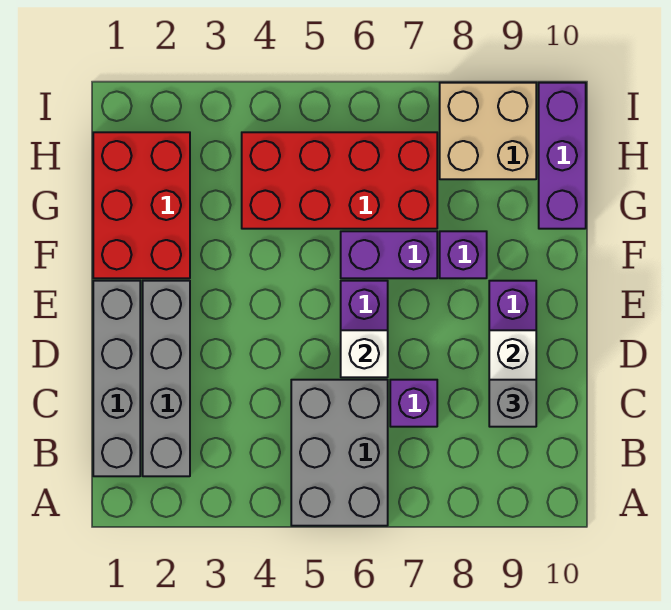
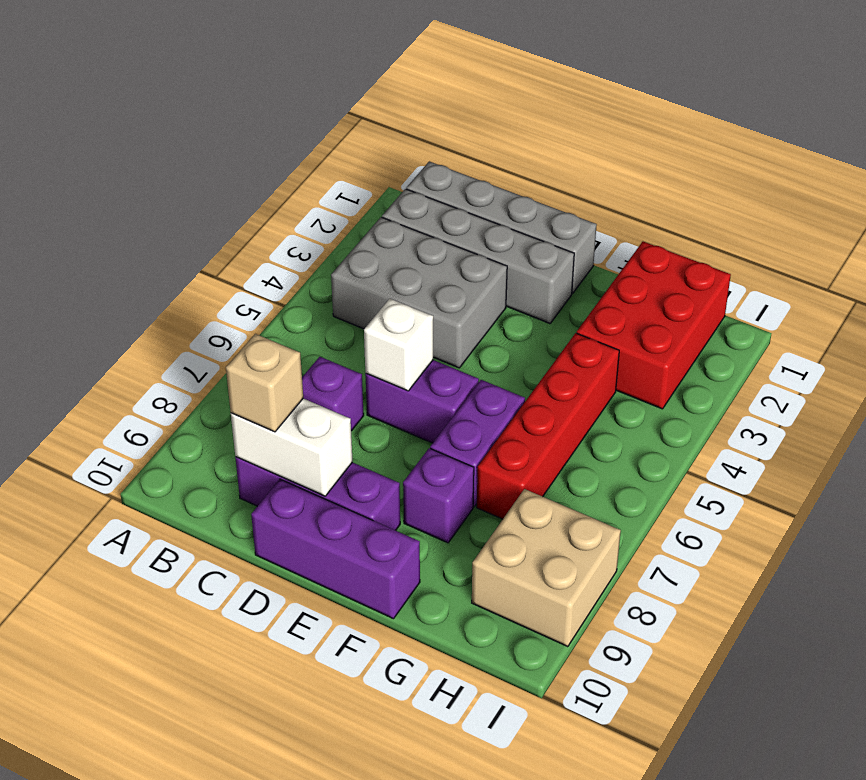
grey 2x3 brick [291,380,388,526] -> grey 2x3 brick moved to [331,217,507,368]
grey 1x1 brick [489,380,536,427] -> tan 1x1 brick [226,334,303,432]
red 2x3 brick [93,132,190,278] -> red 2x3 brick turned to [577,242,731,409]
red 2x4 brick [242,132,437,229] -> red 1x4 brick [477,333,619,519]
purple 1x3 brick [539,83,586,229] -> purple 1x3 brick moved to [251,479,420,619]

